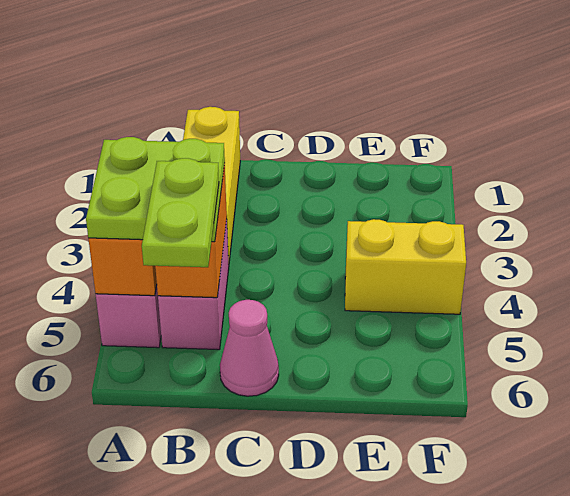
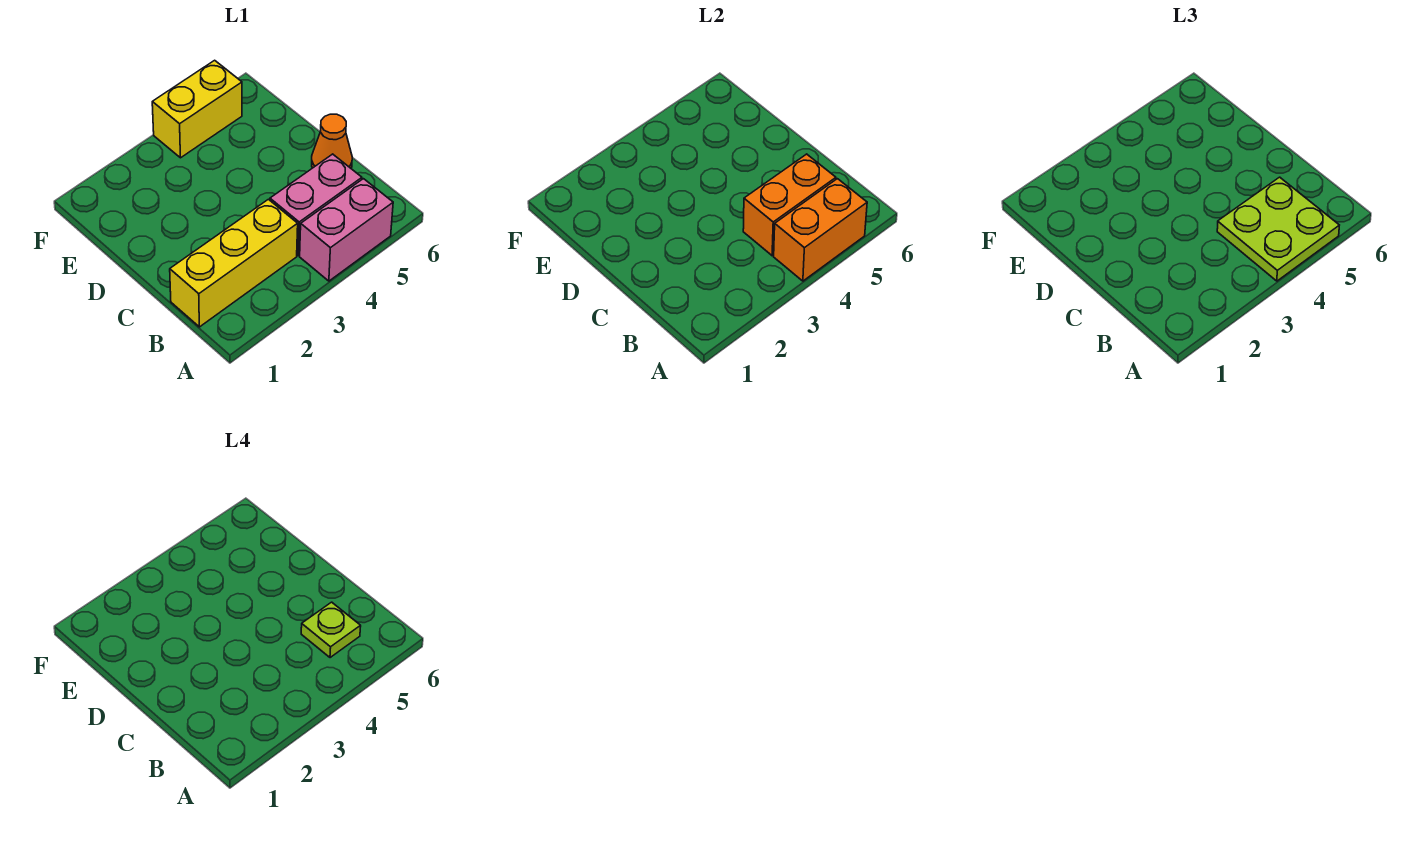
lime 1x2 plate [142,158,219,267] -> lime 1x1 plate [301,602,361,658]
pink 1x1 cone [220,300,279,396] -> orange 1x1 cone [312,114,352,168]
yellow 1x2 brick [345,219,466,314] -> yellow 1x2 brick turned to [152,60,242,158]

